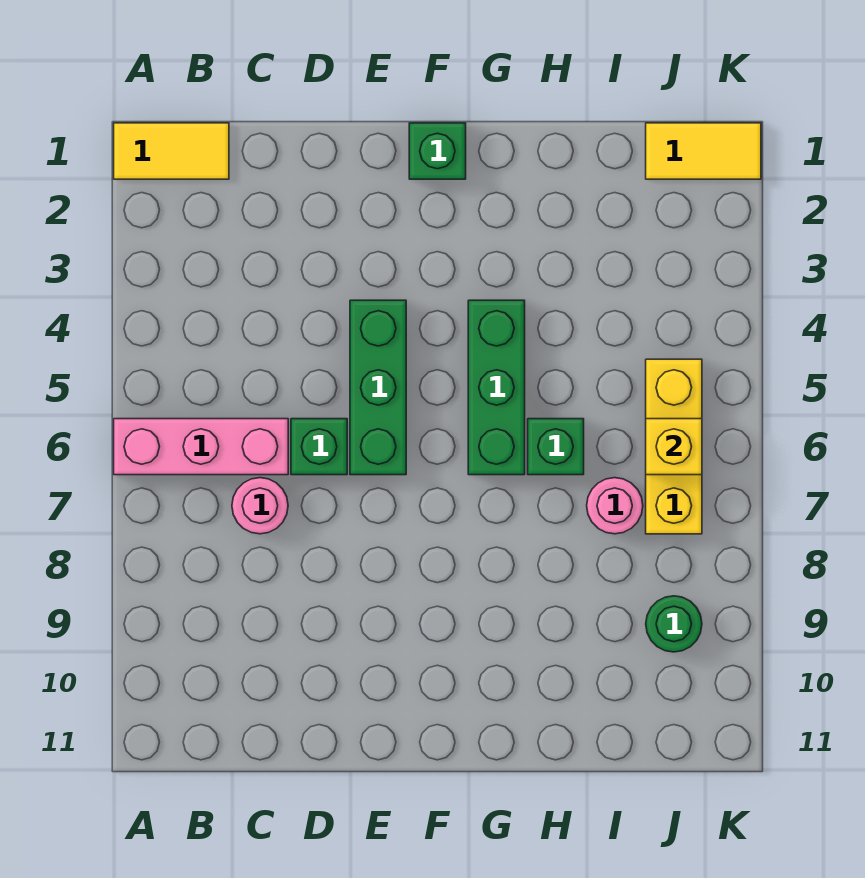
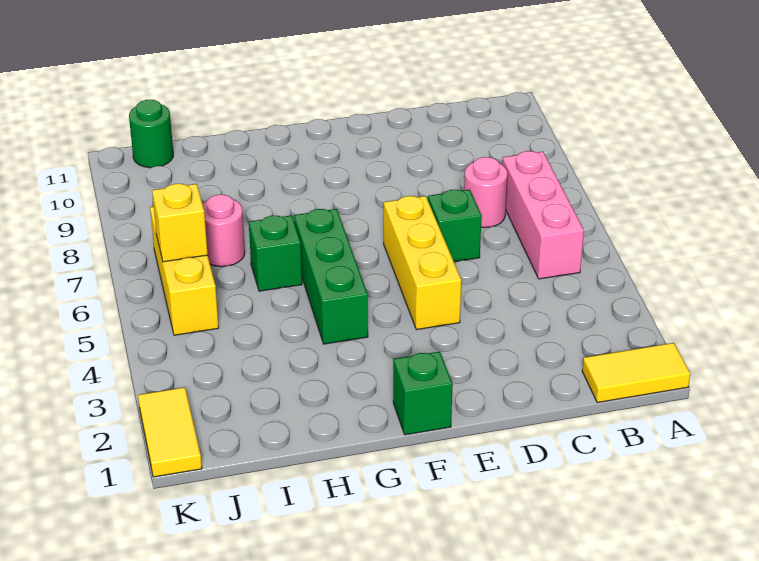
pink 1x3 brick [114,419,288,475] -> pink 1x3 brick turned to [502,151,584,279]
green 1x3 brick [350,300,406,475] -> yellow 1x3 brick [384,196,461,330]
yellow 1x2 tile [646,123,761,179] -> yellow 1x2 tile turned to [138,387,202,477]
green 1x1 round brick [646,596,702,652] -> green 1x1 round brick moved to [129,100,173,168]

